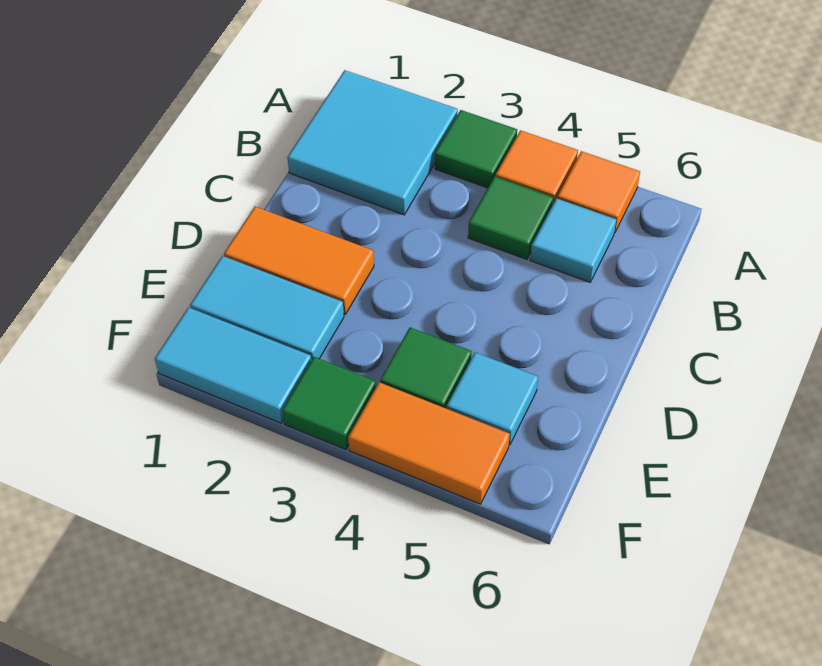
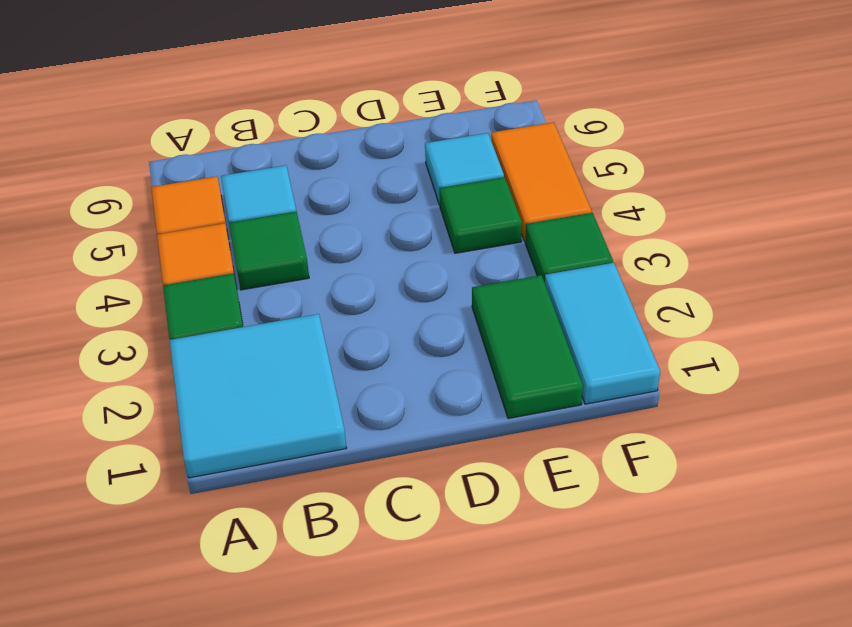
orange 1x2 tile [224,207,374,314] -> none
cyan 1x2 tile [190,256,344,361] -> green 1x2 tile [472,275,583,419]

